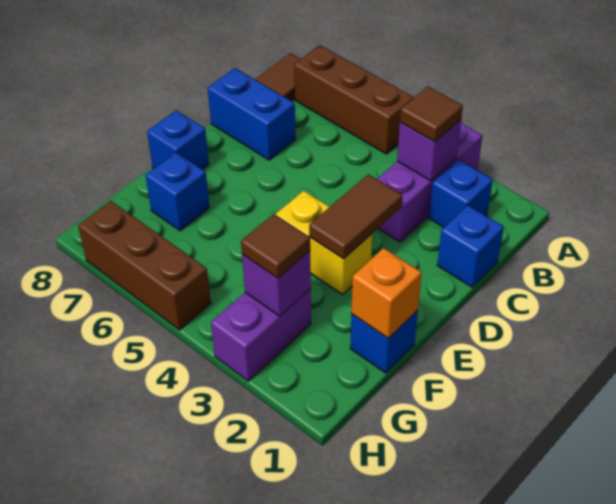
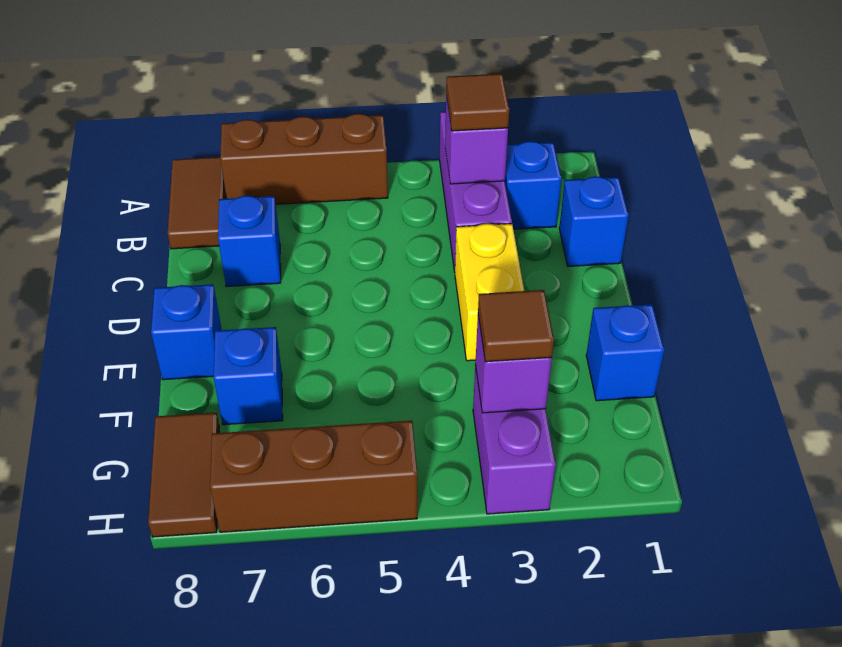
blue 1x2 brick [208,68,296,160] -> blue 1x1 brick [218,196,281,287]
brown 1x2 tile [309,174,402,259] -> brown 1x2 tile moved to [148,413,219,537]
yellow 1x2 brick [275,191,372,295] -> yellow 1x2 brick turned to [455,224,524,361]
orange 1x1 brick [351,248,422,338] -> none

